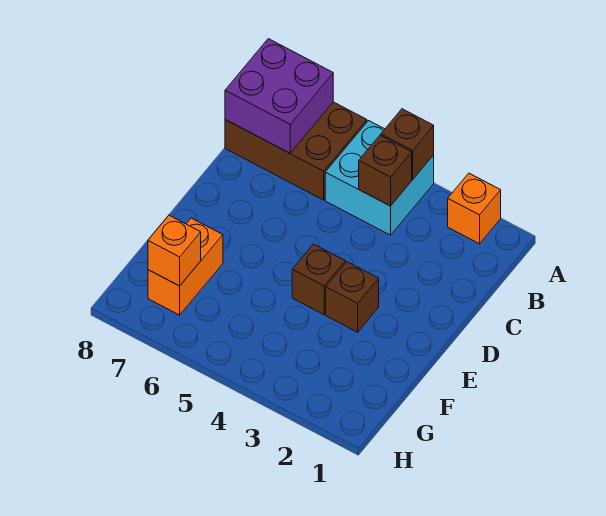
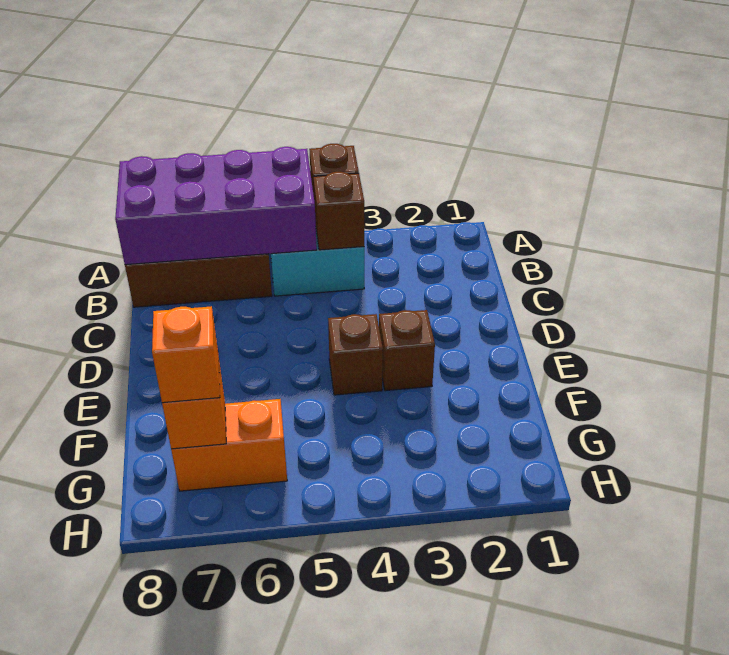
orange 1x1 brick [448,173,501,244] -> orange 1x1 brick moved to [152,306,220,403]
purple 2x2 brick [225,39,333,153] -> purple 2x4 brick [115,147,317,265]
orange 1x2 brick [148,218,223,315] -> orange 1x2 brick turned to [171,399,287,491]

